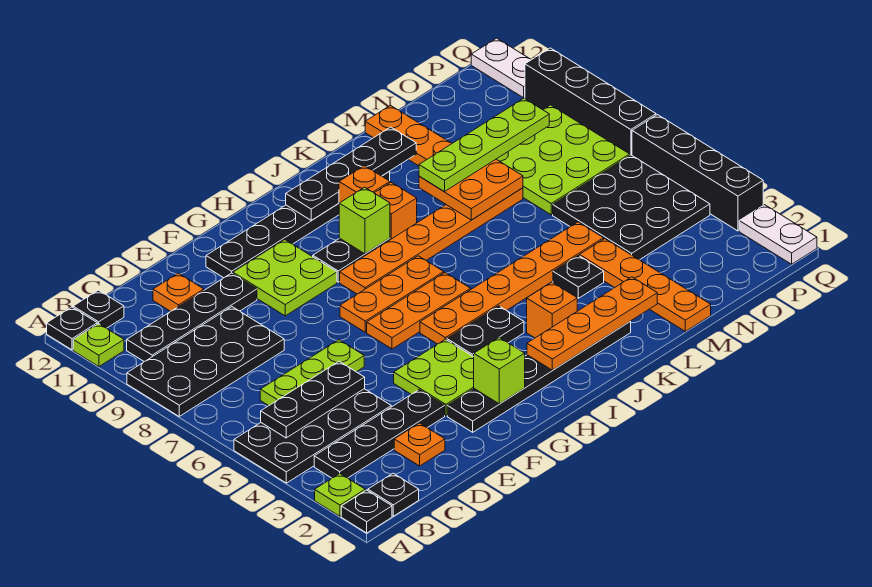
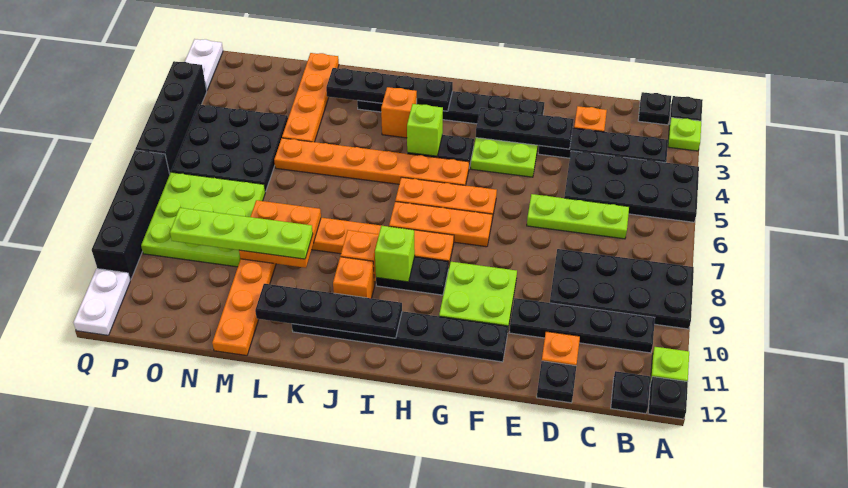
black 1x3 plate [261,362,365,438] -> black 1x3 plate moved to [476,108,574,149]
lime 1x1 brick [474,338,525,404] -> lime 1x1 brick moved to [407,104,443,156]
orange 1x4 plate [527,277,657,370] -> black 1x4 plate [326,68,453,111]
black 1x1 plate [553,255,604,298] -> black 1x1 plate moved to [537,361,576,403]

